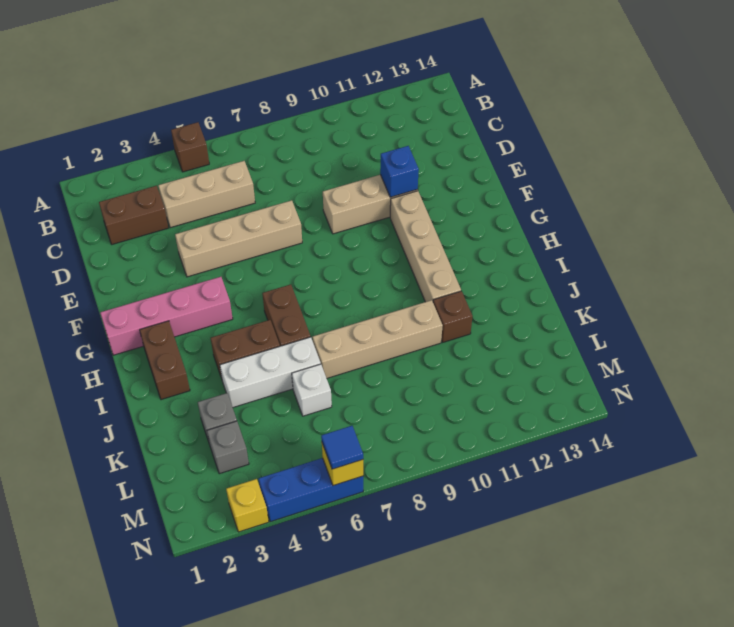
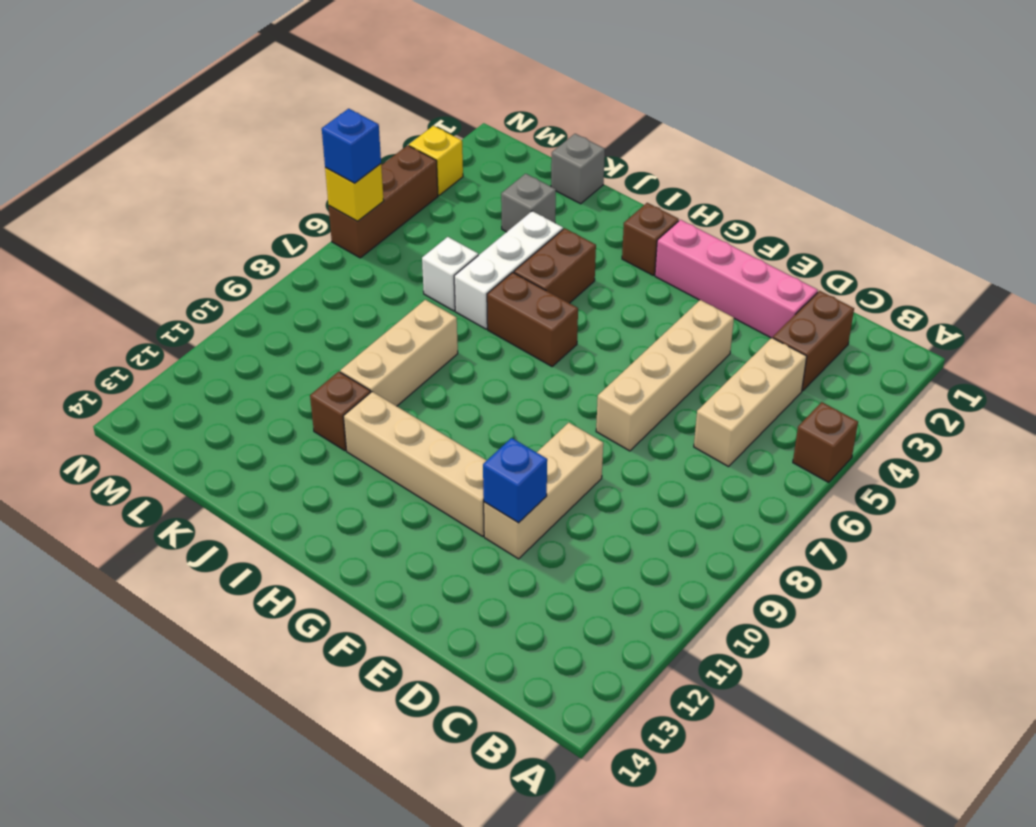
pink 1x4 brick [100,277,233,355] -> pink 1x4 brick turned to [655,220,818,338]
brown 1x2 brick [140,321,190,400] -> brown 1x1 brick [622,203,679,275]
tan 1x4 brick [313,300,443,378] -> tan 1x3 brick [340,300,458,406]
grey 1x1 brick [207,421,249,474] -> grey 1x1 brick moved to [551,134,605,204]
blue 1x3 brick [259,458,363,522] -> brown 1x3 brick [329,145,438,258]
blue 1x1 tile [321,426,363,469] -> blue 1x1 brick [322,109,381,183]

